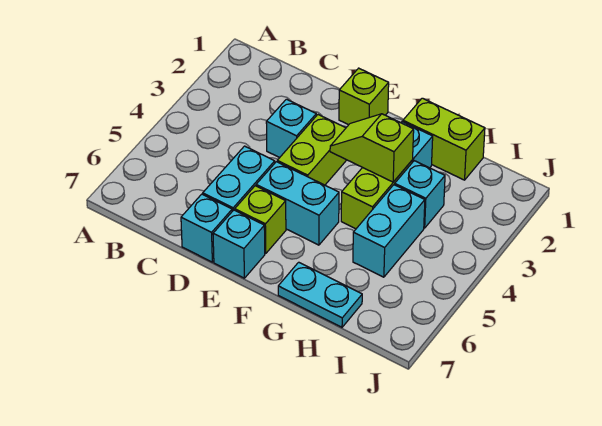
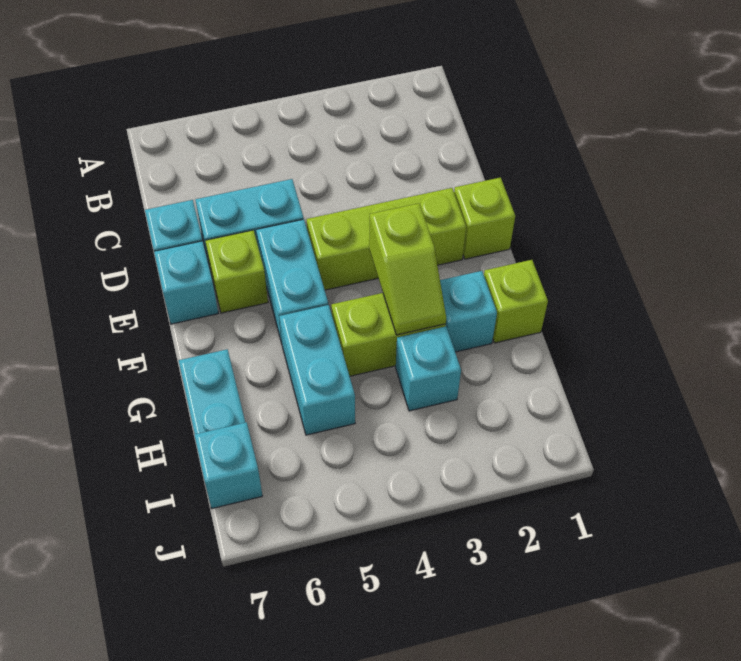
cyan 1x1 brick [266,99,316,158] -> cyan 1x1 brick moved to [194,422,263,508]
lime 1x2 brick [277,115,346,185] -> lime 1x3 brick [307,188,466,290]
lime 1x2 slope [330,114,414,182] -> lime 1x2 slope turned to [369,203,446,335]
lime 1x2 brick [403,98,485,180] -> lime 1x1 brick [484,260,548,343]
cyan 1x2 brick [353,185,425,277] -> cyan 1x2 brick turned to [279,305,355,435]

